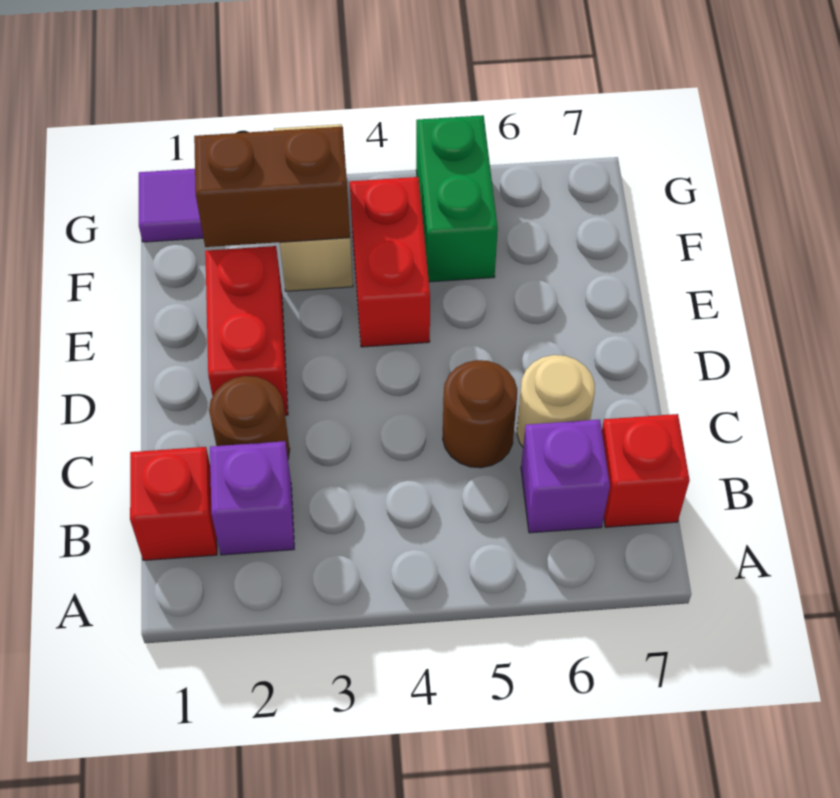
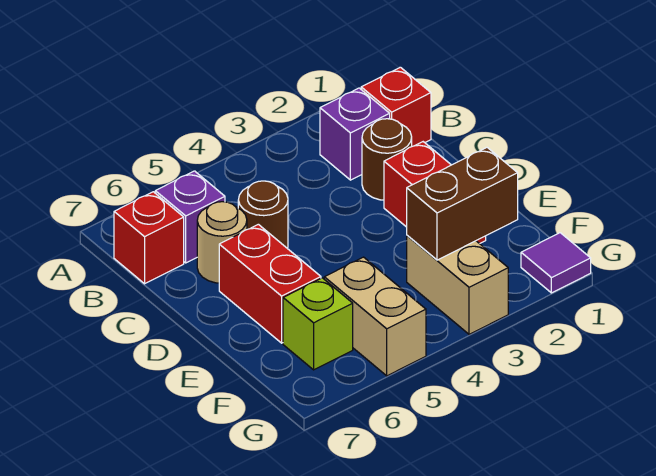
red 1x2 brick [350,177,430,347] -> red 1x2 brick moved to [219,224,321,343]
green 1x2 brick [416,115,498,282] -> tan 1x2 brick [324,257,426,376]
none -> lime 1x1 brick [283,278,353,370]

